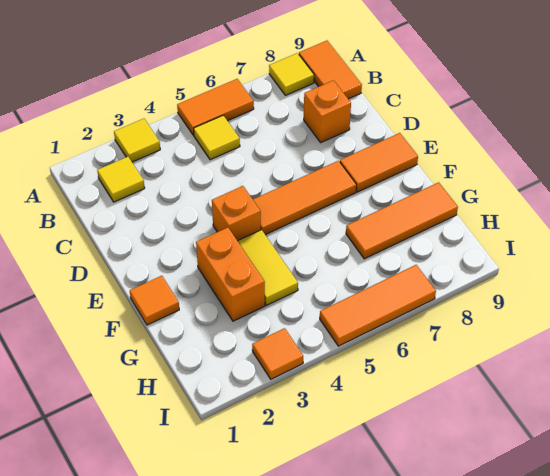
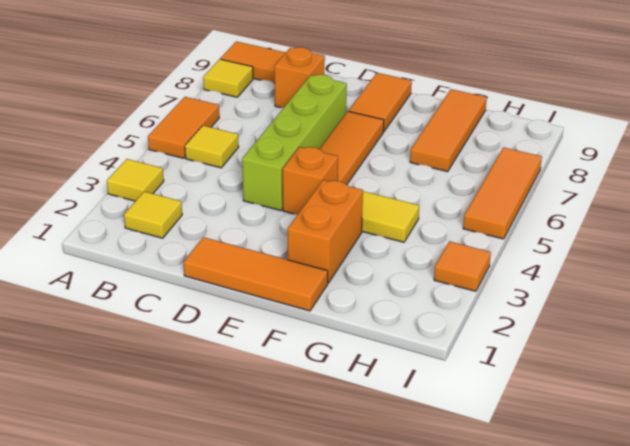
none -> lime 1x4 brick [242,75,347,211]
orange 1x1 tile [130,276,179,325] -> orange 1x3 tile [184,237,328,311]
orange 1x2 brick [196,228,265,321] -> orange 1x2 brick turned to [288,180,363,283]

